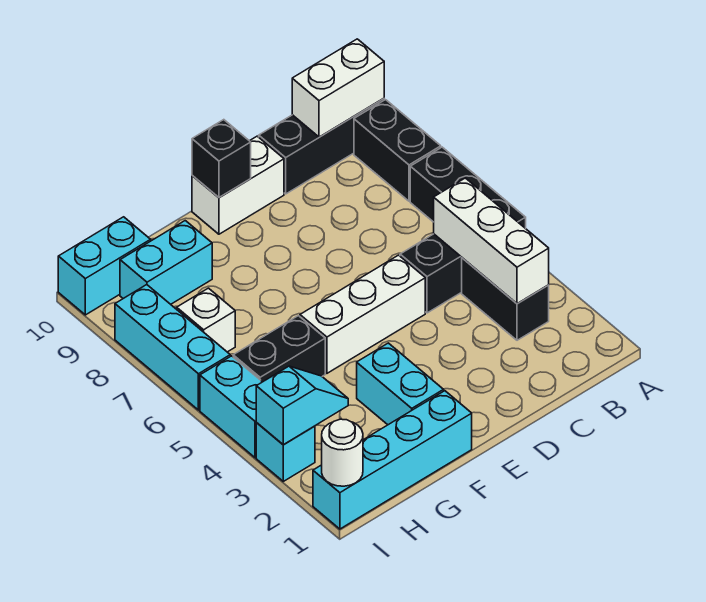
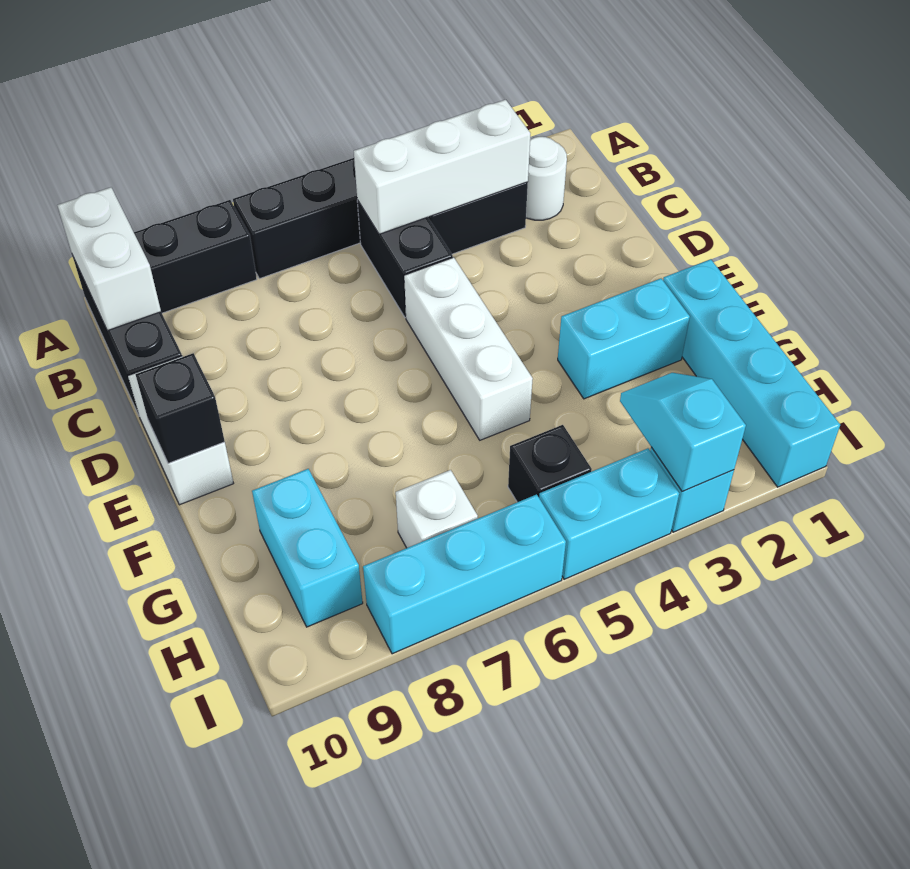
black 1x2 brick [233,316,325,382] -> black 1x1 brick [508,425,592,502]
cyan 1x2 brick [58,217,151,315] -> none
white 1x1 round brick [322,419,363,486] -> white 1x1 round brick moved to [526,137,567,220]

